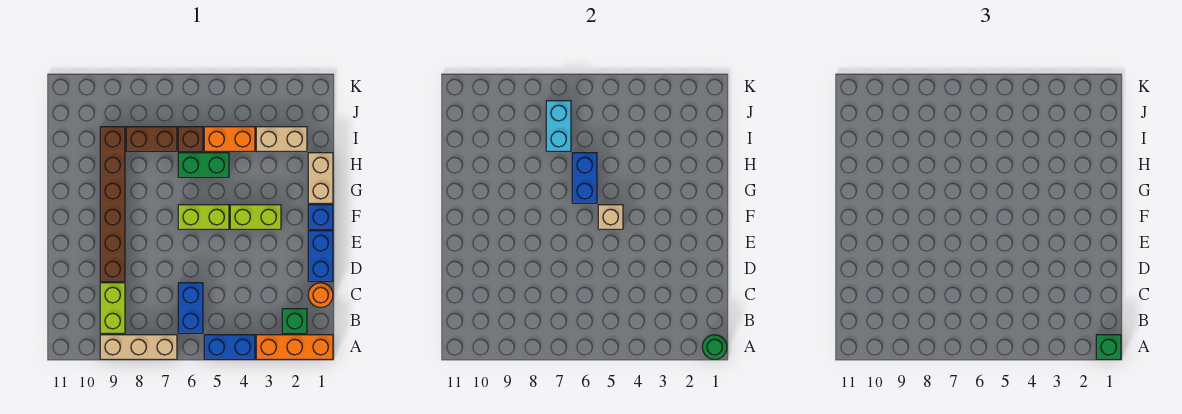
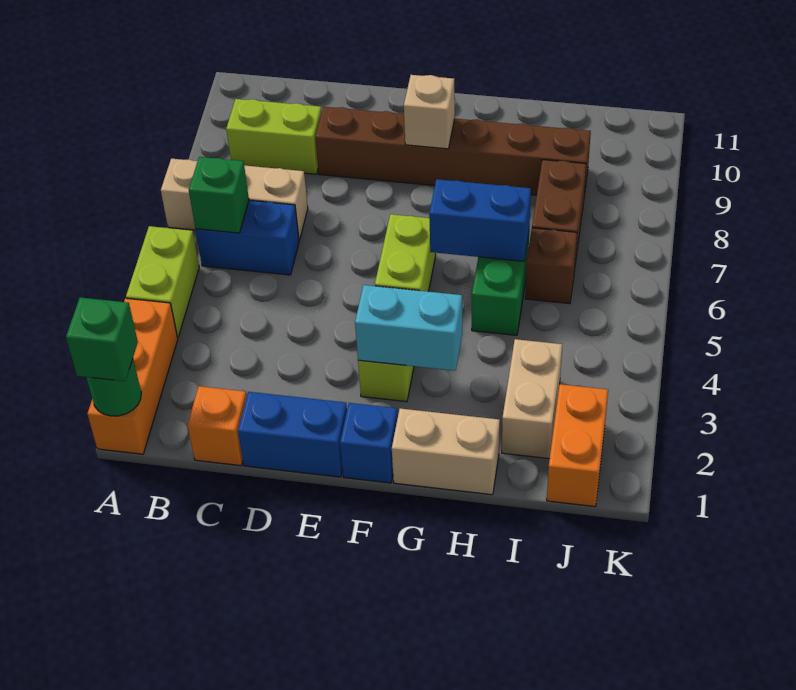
blue 1x2 brick [204,335,255,359] -> lime 1x2 brick [126,226,199,338]
tan 1x3 brick [100,335,177,359] -> tan 1x3 brick turned to [161,159,308,240]
green 1x1 brick [282,309,307,333] -> green 1x1 brick moved to [189,157,249,233]
orange 1x1 round brick [308,283,333,307] -> orange 1x1 brick [187,386,247,466]
tan 1x1 brick [598,205,623,229] -> tan 1x1 brick moved to [404,75,455,149]
orange 1x2 brick [204,127,255,151] -> orange 1x2 brick moved to [547,384,608,507]
cyan 1x2 brick [546,101,571,151] -> cyan 1x2 brick moved to [355,285,462,371]

